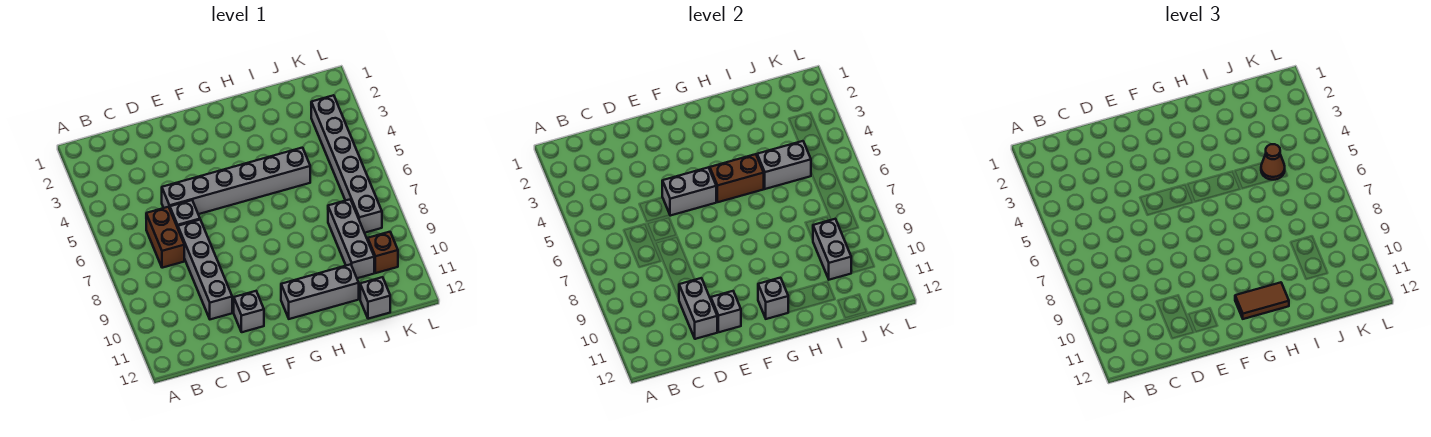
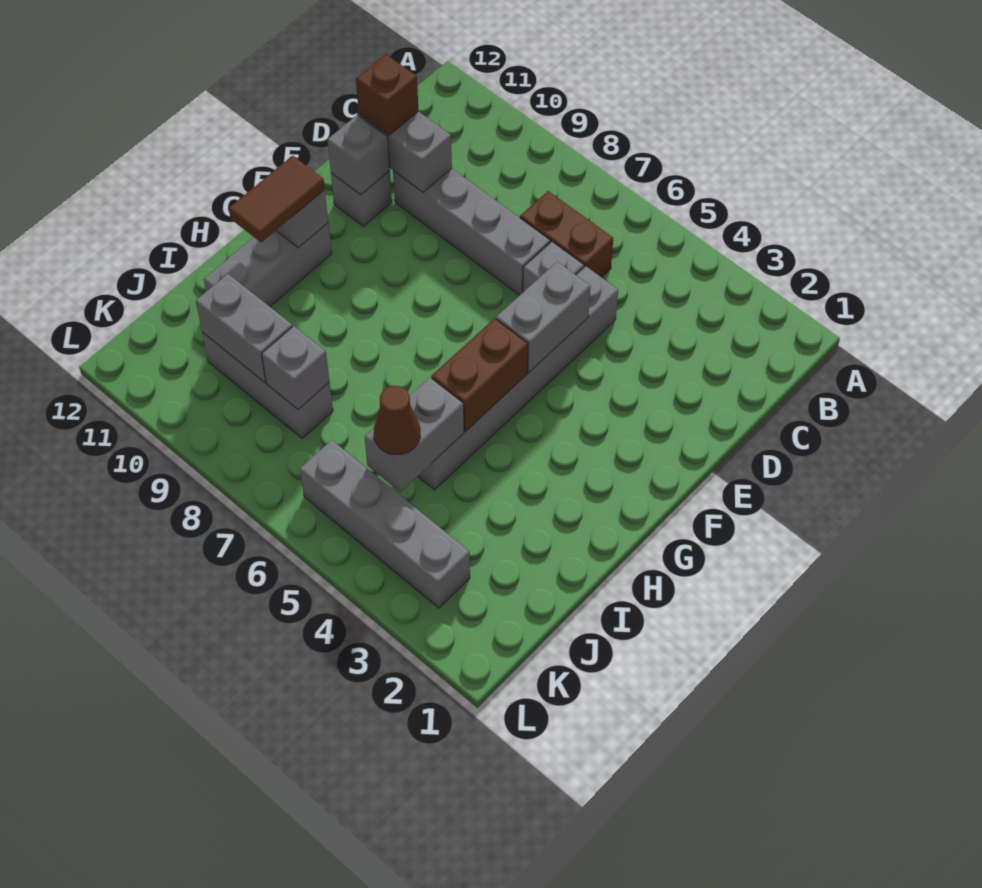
grey 1x1 brick [360,277,390,319] -> grey 1x1 brick moved to [262,326,330,409]
grey 1x6 brick [311,95,382,233] -> grey 1x4 brick [300,440,470,608]
brown 1x1 brick [368,232,398,273] -> brown 1x1 brick moved to [356,54,418,135]

